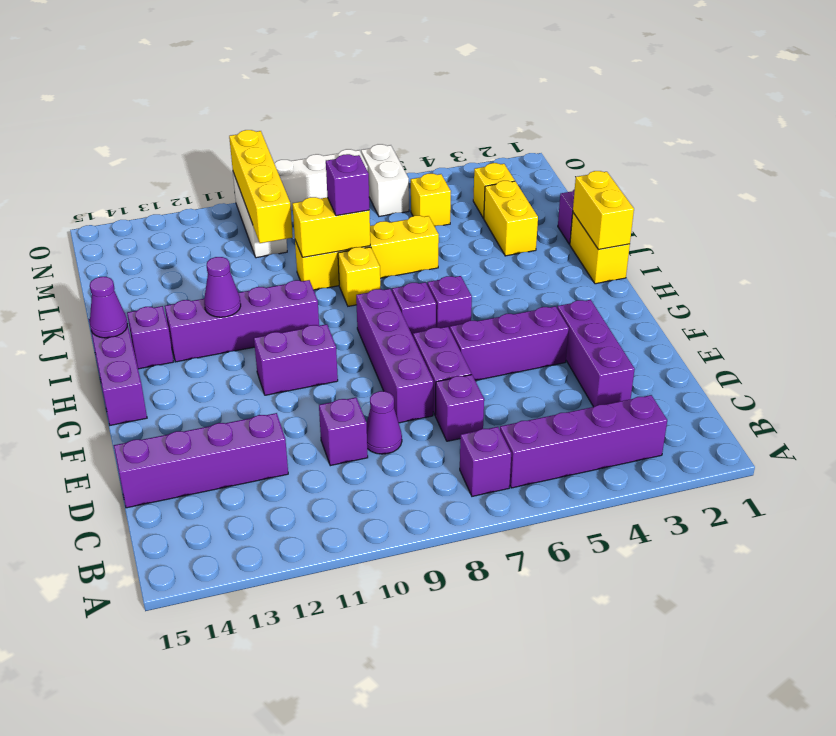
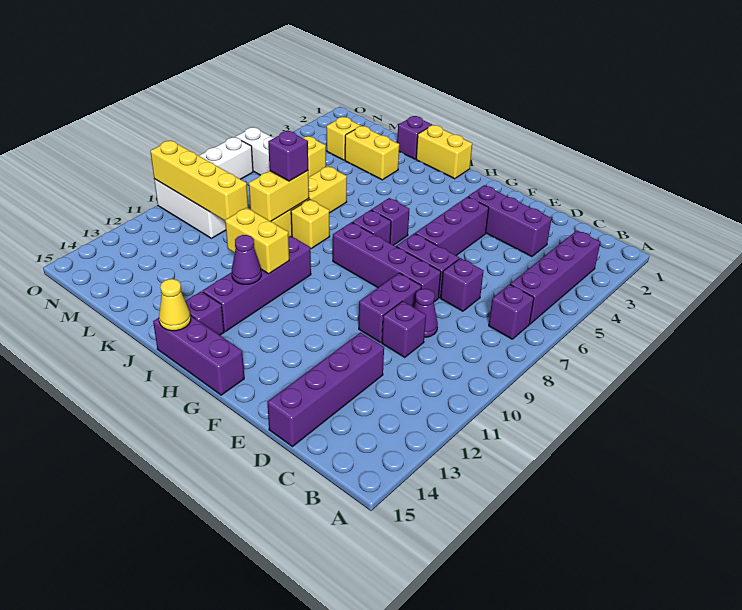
purple 1x2 brick [254,324,338,395] -> purple 1x2 brick moved to [359,273,422,343]
yellow 1x2 brick [573,171,634,250] -> yellow 1x2 brick moved to [225,208,289,274]
purple 1x1 cone [90,277,128,338] -> yellow 1x1 cone [159,279,191,331]

